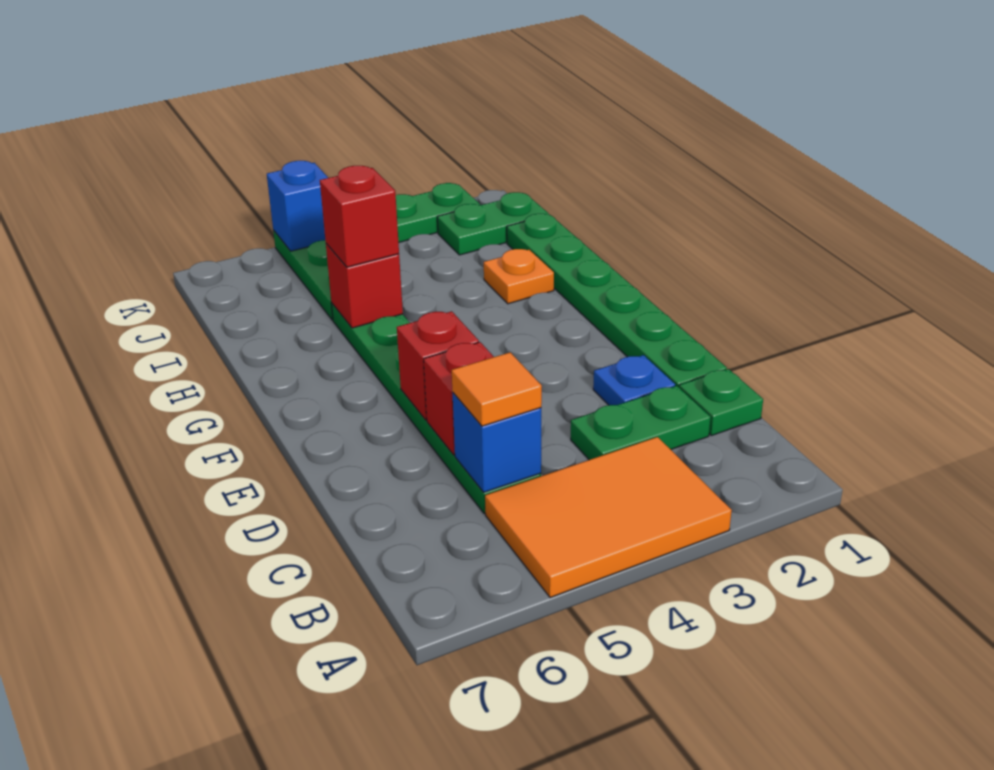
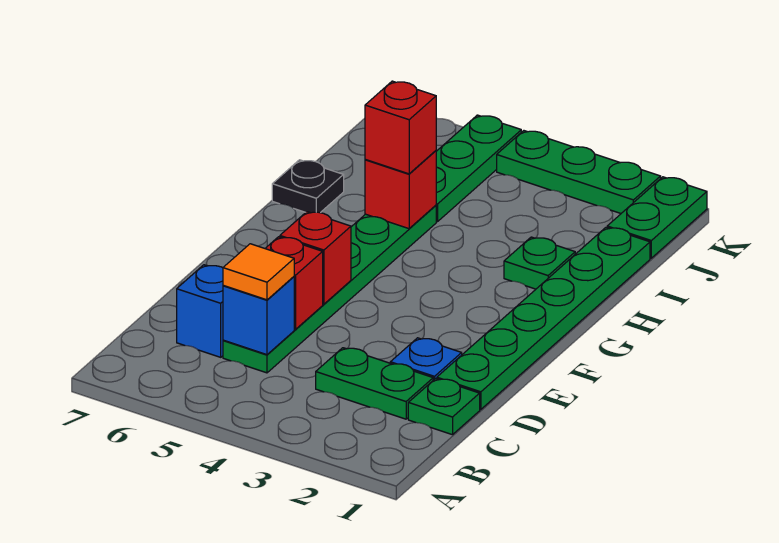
orange 2x3 tile [485,437,732,598] -> none
orange 1x1 plate [484,249,554,304] -> green 1x1 plate [504,237,575,289]
none -> black 1x1 plate [272,160,344,213]
green 1x2 plate [437,192,549,255] -> green 1x2 plate turned to [607,177,707,258]
blue 1x1 brick [267,161,328,251] -> blue 1x1 brick moved to [177,265,223,357]

